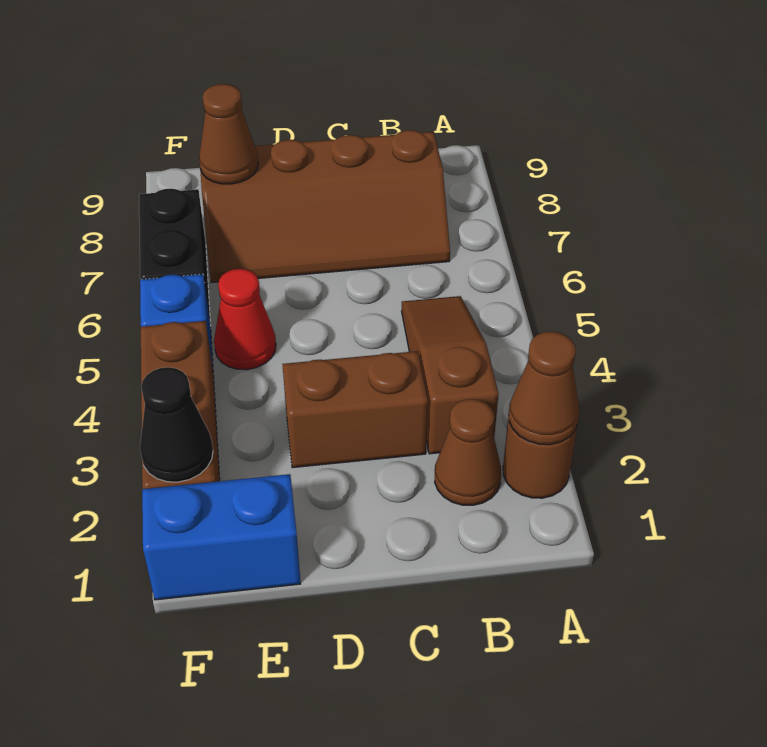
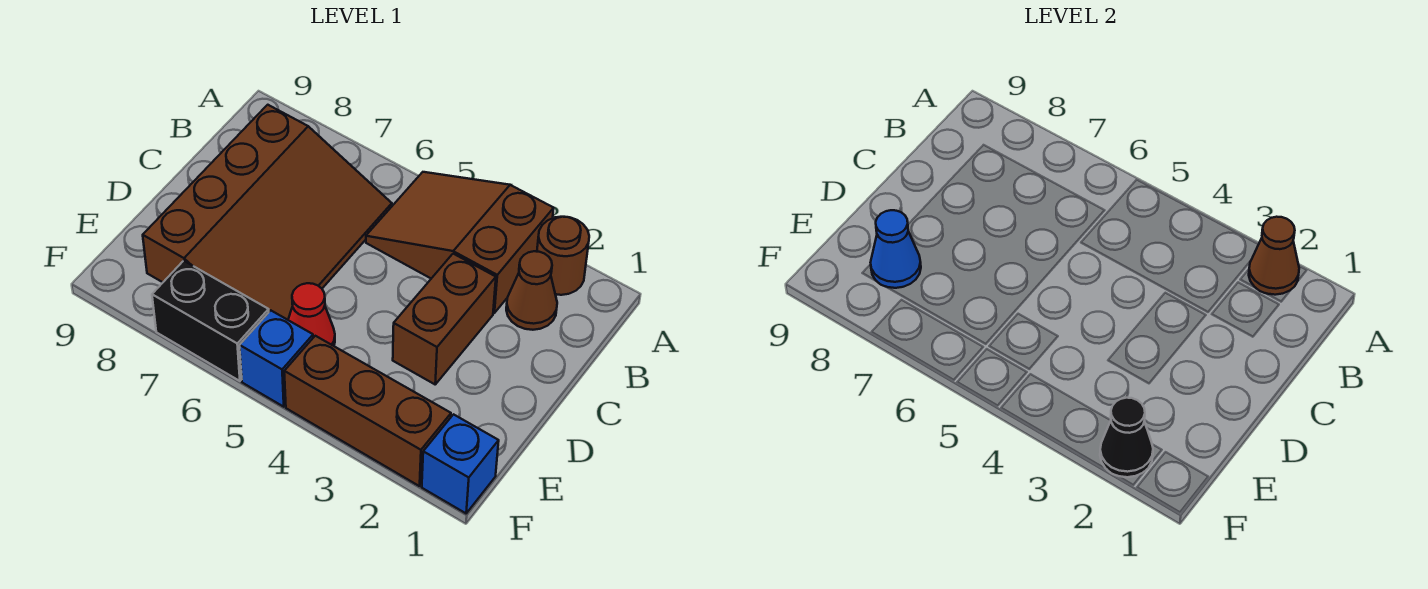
brown 1x3 slope [402,296,498,454] -> brown 2x3 slope [366,172,554,313]
brown 2x4 slope [199,130,450,283] -> brown 3x4 slope [143,105,392,320]
blue 1x2 brick [142,474,301,600] -> blue 1x1 brick [422,414,499,513]
brown 1x1 cone [199,84,258,184] -> blue 1x1 cone [871,210,921,288]

